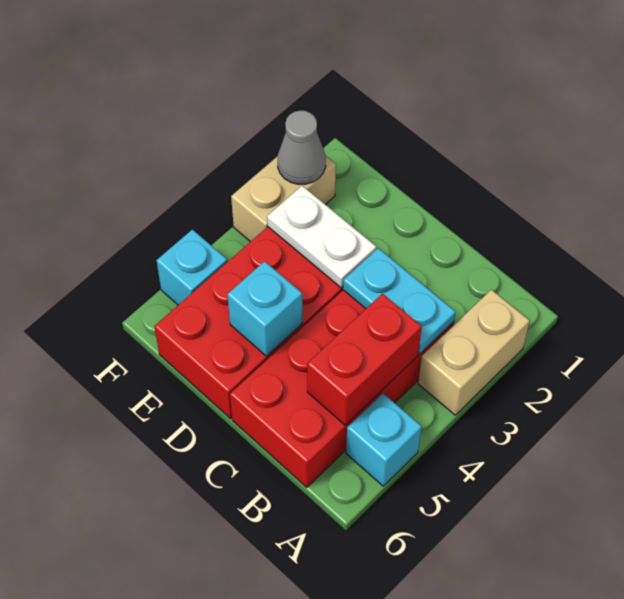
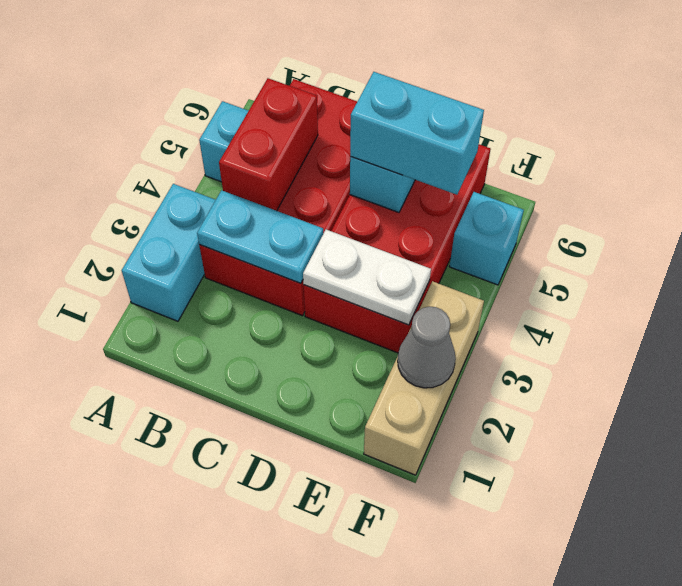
tan 1x2 brick [418,290,530,415] -> cyan 1x2 brick [122,184,215,321]
none -> cyan 1x2 brick [350,72,484,195]
tan 1x2 brick [231,156,336,242] -> tan 1x3 brick [364,281,484,475]

